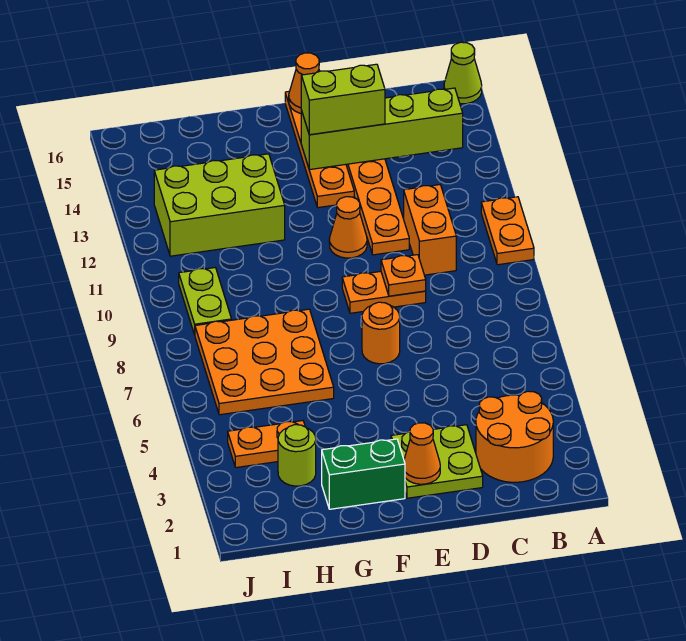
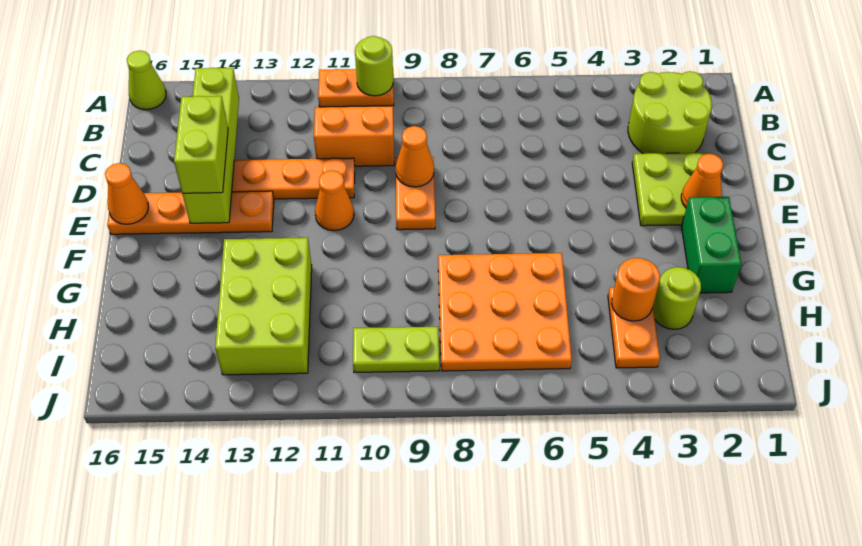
none -> lime 1x1 round brick [355,36,393,96]
orange 2x2 round brick [476,391,553,482] -> lime 2x2 round brick [628,71,712,154]
orange 1x1 plate [381,255,426,296] -> orange 1x1 cone [396,126,434,187]
orange 1x1 round brick [362,302,400,364] -> orange 1x1 round brick moved to [612,258,660,321]

